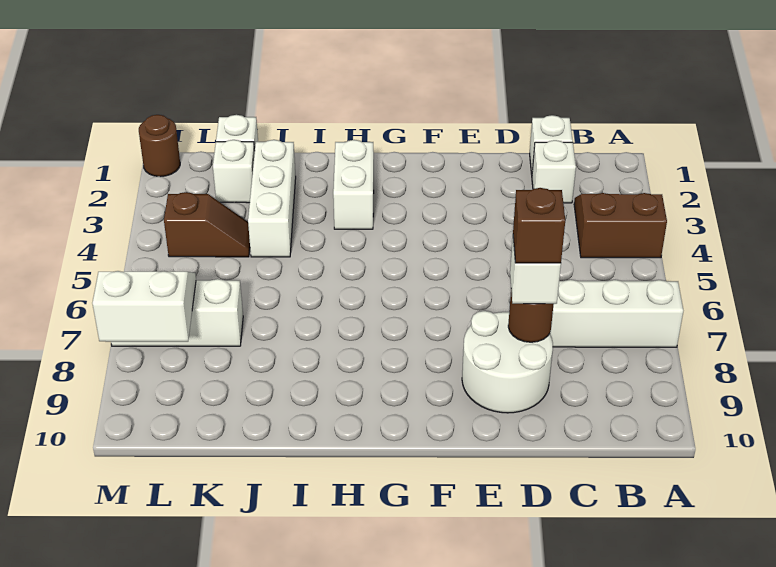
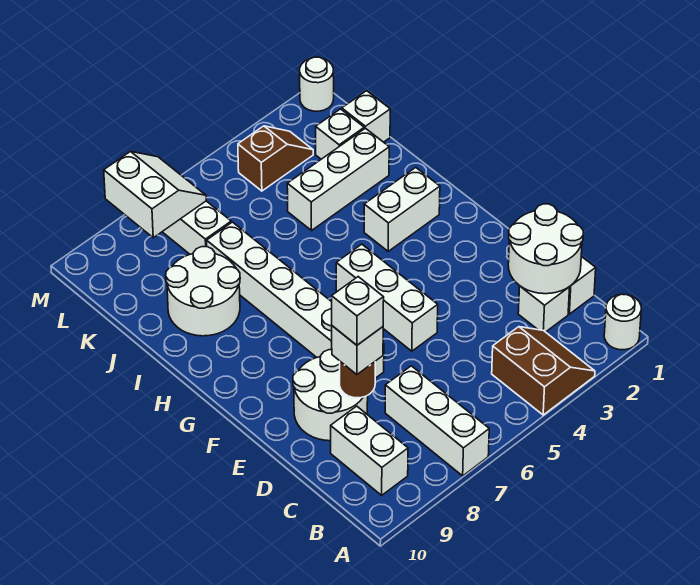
none -> white 1x1 round brick [604,294,641,350]
none -> white 1x2 brick [331,406,408,495]
none -> white 2x2 round brick [508,204,583,294]
brown 1x1 brick [513,188,565,263] -> white 1x1 brick [332,277,384,345]
none -> white 1x3 brick [336,244,438,351]
none -> white 1x6 brick [207,222,384,378]
none -> white 2x2 round brick [166,247,240,336]
brown 1x2 slope [164,192,250,257] -> brown 1x2 slope turned to [238,126,313,191]
brown 1x1 round brick [139,115,180,177] -> white 1x1 round brick [300,57,334,111]

